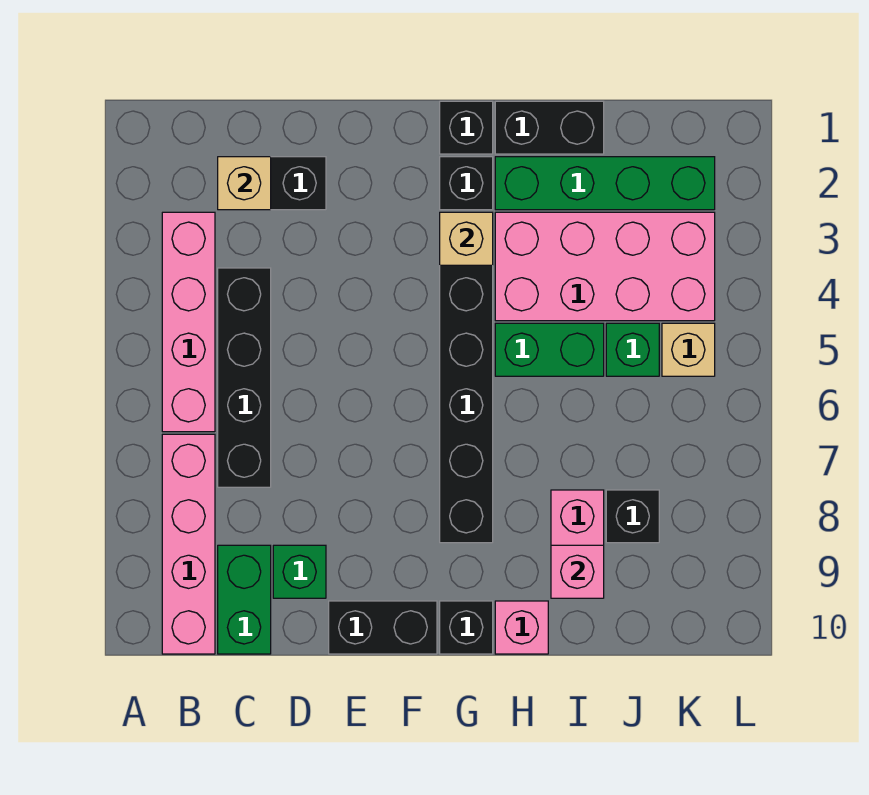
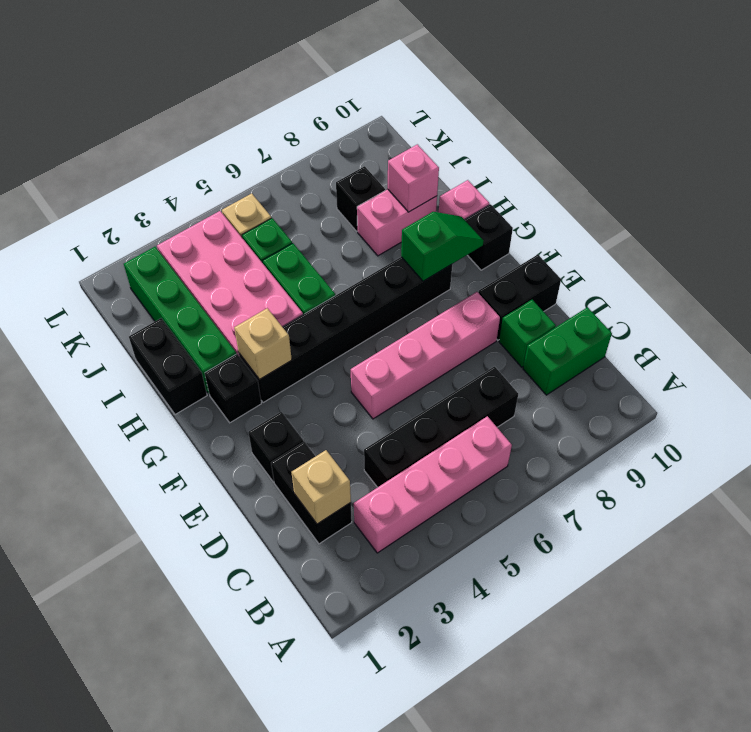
pink 1x4 brick [162,434,215,654] -> pink 1x4 brick moved to [351,292,500,419]
black 1x2 brick [329,601,437,654] -> black 1x2 brick turned to [478,255,561,340]
black 1x1 brick [440,101,493,154] -> black 1x1 brick moved to [248,412,303,482]
none -> green 1x2 slope [401,212,483,281]

